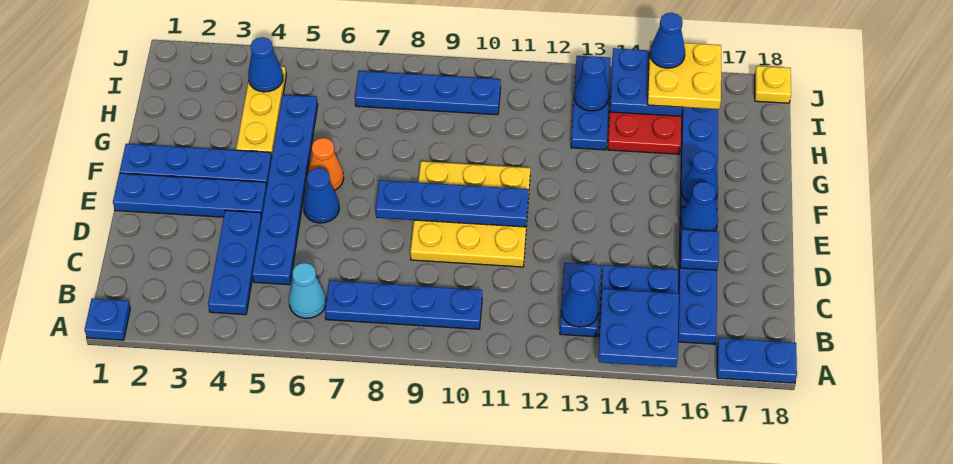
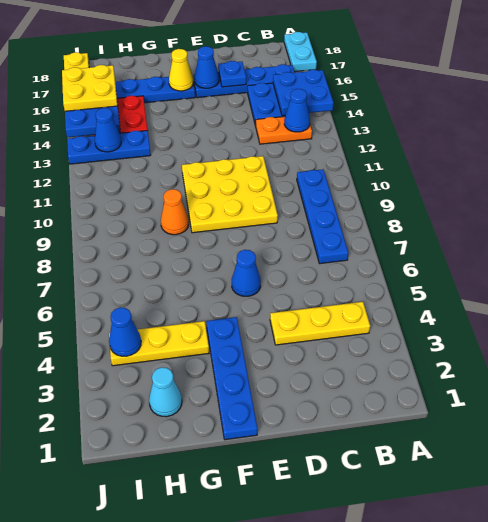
blue 1x1 plate [85,298,130,340] -> none
blue 1x2 plate [717,338,797,383] -> cyan 1x2 plate [284,32,317,72]
blue 1x3 plate [208,210,262,315] -> yellow 1x3 plate [270,302,370,345]
cyan 1x1 cone [289,263,326,318] -> cyan 1x1 cone moved to [149,367,182,417]
blue 1x2 plate [560,263,601,337] -> orange 1x2 plate [256,116,312,144]
blue 1x6 plate [252,95,318,285] -> none
blue 1x4 plate [113,173,267,217] -> none
blue 1x4 plate [376,180,529,227] -> none
orange 1x1 cone [308,138,344,191] -> orange 1x1 cone moved to [161,189,189,235]
blue 1x1 cone [682,151,718,202] -> yellow 1x1 cone [169,49,194,91]
blue 1x4 plate [355,71,501,115] -> none
blue 1x1 cone [650,13,685,68] -> none

